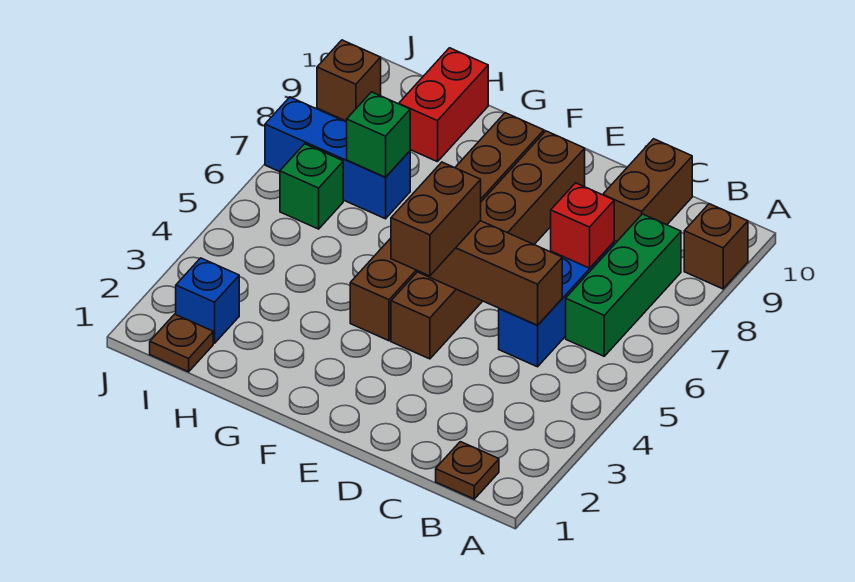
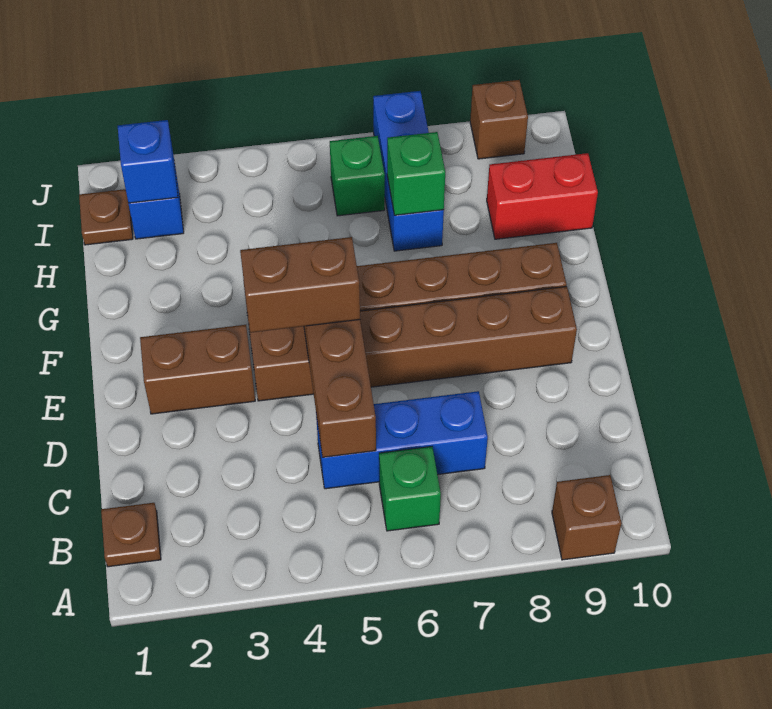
green 1x3 brick [566,214,681,356] -> green 1x1 brick [379,447,441,531]
red 1x1 brick [551,183,614,268] -> none
brown 1x2 brick [603,139,692,242] -> brown 1x2 brick moved to [140,325,255,414]
none -> blue 1x1 brick [118,120,178,203]

